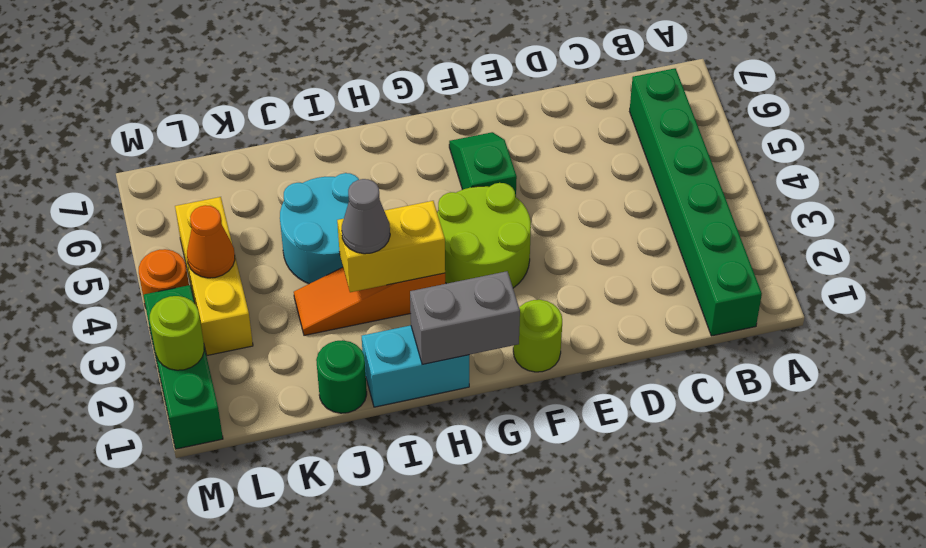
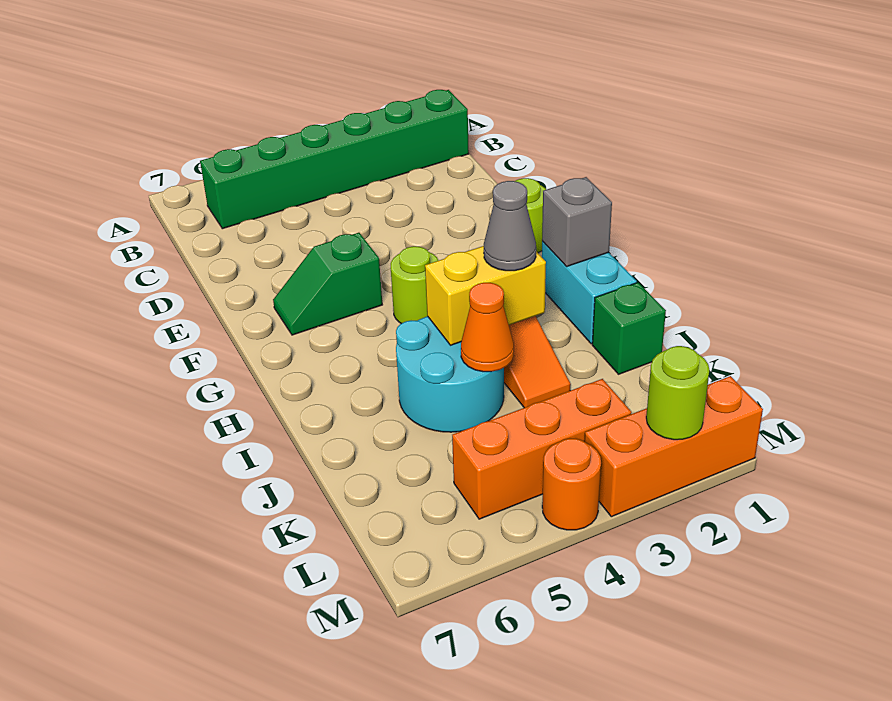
lime 2x2 round brick [437,183,531,288] -> lime 1x1 round brick [391,246,439,324]
grey 1x2 brick [410,271,520,365] -> grey 1x1 brick [542,177,612,267]
yellow 1x2 brick [337,201,445,292] -> yellow 1x2 brick turned to [425,246,546,345]
green 1x1 round brick [316,340,367,413] -> green 1x1 brick [592,283,666,374]
yellow 1x3 brick [175,197,253,355] -> orange 1x3 brick [452,379,632,519]
orange 1x1 cone [187,205,235,278] -> orange 1x1 cone moved to [461,283,514,372]
green 1x3 brick [143,285,223,449] -> orange 1x3 brick [584,376,763,517]

